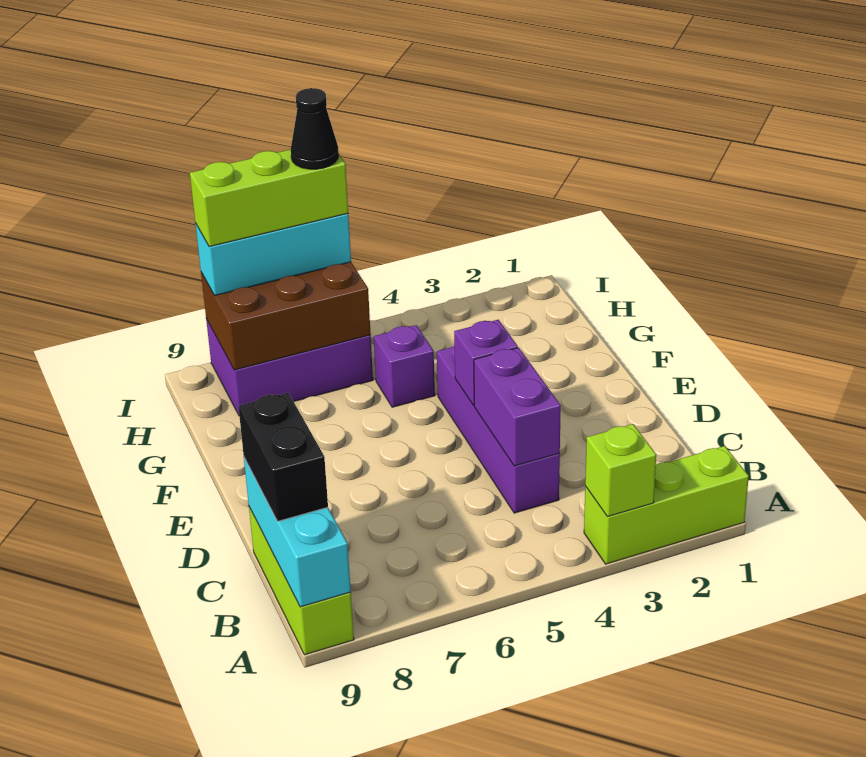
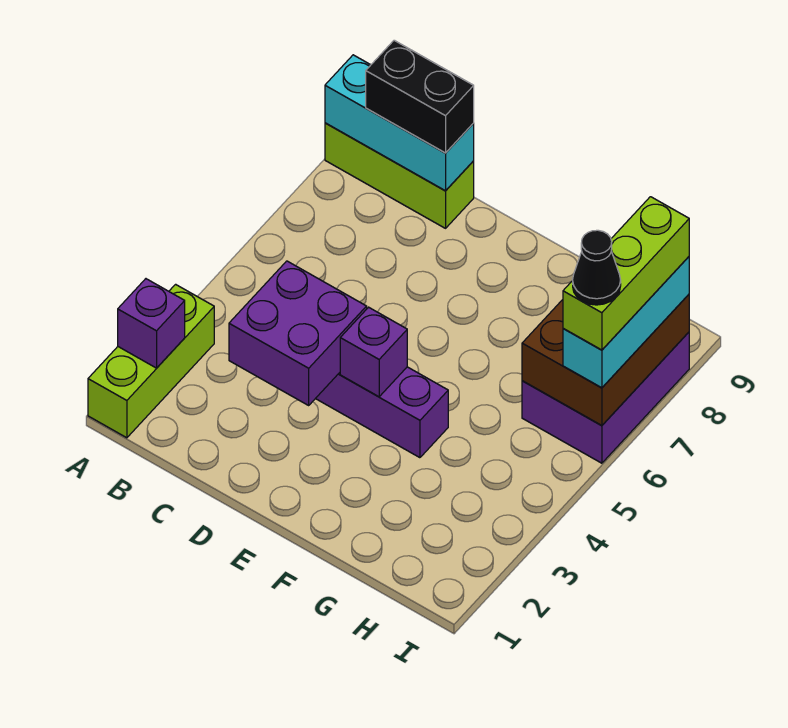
lime 1x1 brick [585,424,656,517] -> none
purple 1x2 brick [474,348,561,466] -> purple 2x2 brick [229,261,367,405]
purple 1x1 brick [374,325,435,407] -> purple 1x1 brick moved to [118,279,185,368]

